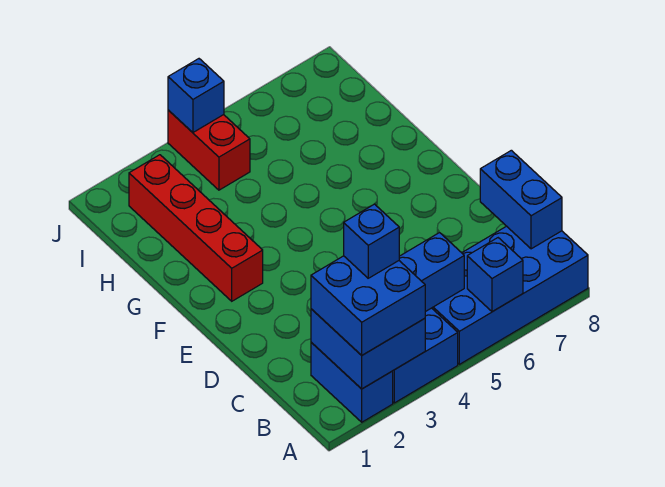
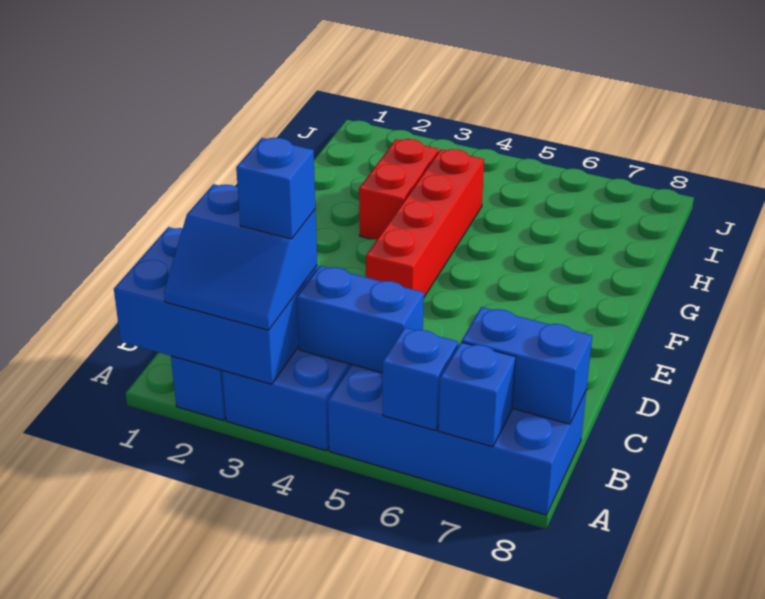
blue 2x2 brick [311,309,425,389] -> blue 2x3 brick [114,227,317,384]
blue 2x2 brick [311,256,425,355] -> blue 2x2 slope [164,184,317,330]
blue 1x2 brick [480,150,562,249] -> blue 1x2 brick turned to [462,307,592,424]
red 1x4 brick [129,155,263,301] -> red 1x4 brick moved to [366,149,484,297]
red 1x2 brick [168,110,250,190] -> red 1x2 brick moved to [359,139,439,240]
blue 1x1 brick [168,59,224,132] -> blue 1x1 brick moved to [439,342,516,447]

